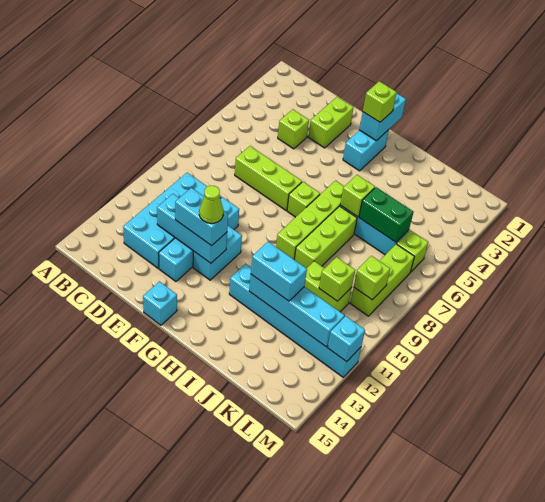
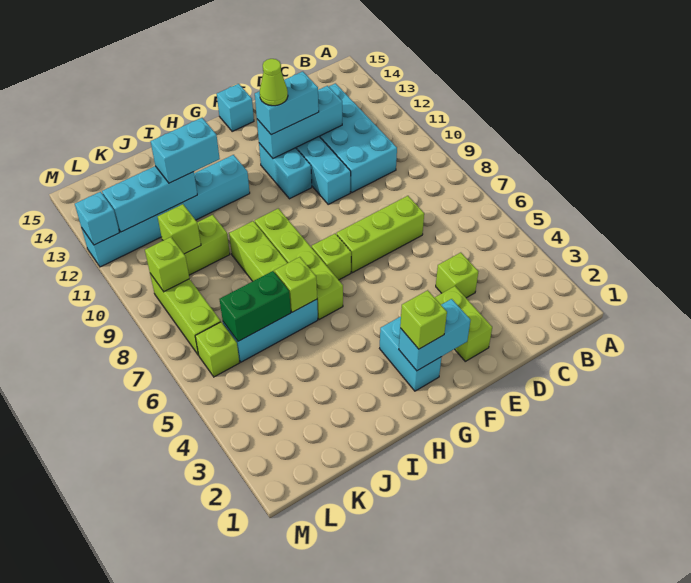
cyan 1x2 brick [360,93,406,140] -> cyan 1x2 brick turned to [399,299,470,371]
cyan 1x4 brick [249,275,345,347] -> cyan 1x3 brick [102,166,197,232]

